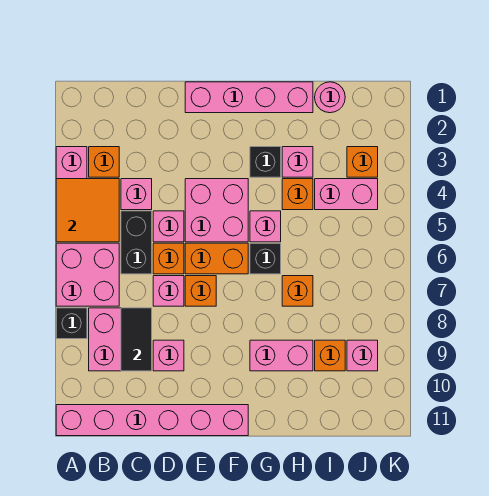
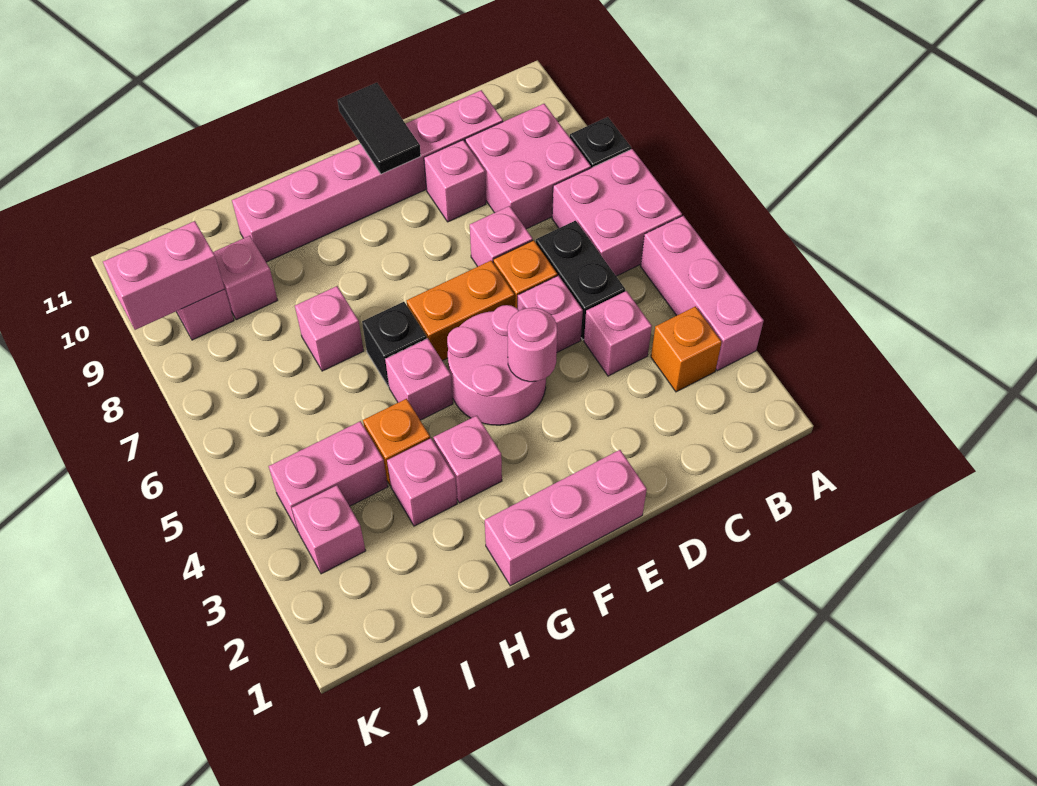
orange 2x2 tile [56,179,119,242] -> none
pink 1x6 brick [56,405,248,436] -> pink 1x6 brick moved to [232,90,503,262]
black 1x2 tile [121,308,152,371] -> black 1x2 tile moved to [338,83,421,174]
pink 1x4 brick [185,82,313,113] -> pink 1x3 brick [485,450,647,586]
pink 2x2 brick [185,179,248,242] -> pink 2x2 round brick [447,305,546,425]
orange 1x1 brick [185,276,216,306] -> none
black 1x1 brick [250,147,281,177] -> pink 1x1 brick [433,416,502,503]
pink 1x2 brick [250,340,313,371] -> pink 1x2 brick moved to [103,221,225,330]
orange 1x1 brick [282,276,313,306] -> pink 1x1 brick [295,286,364,371]
pink 1x1 round brick [315,82,345,113] -> pink 1x1 round brick moved to [507,308,557,382]
orange 1x1 brick [315,340,345,371] -> pink 1x1 brick [213,236,278,320]
orange 1x1 brick [347,147,378,177] -> pink 1x1 brick [292,485,366,574]

